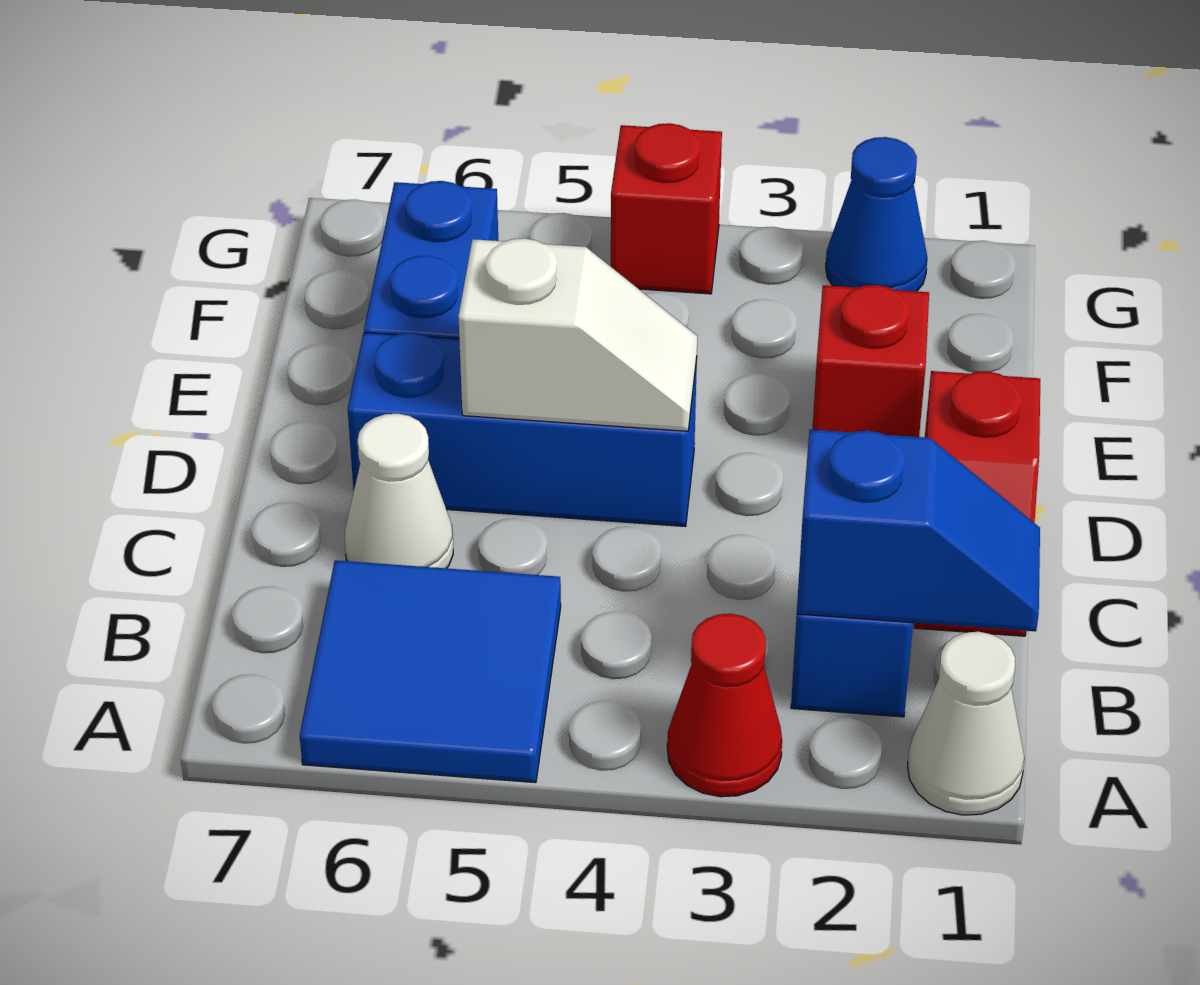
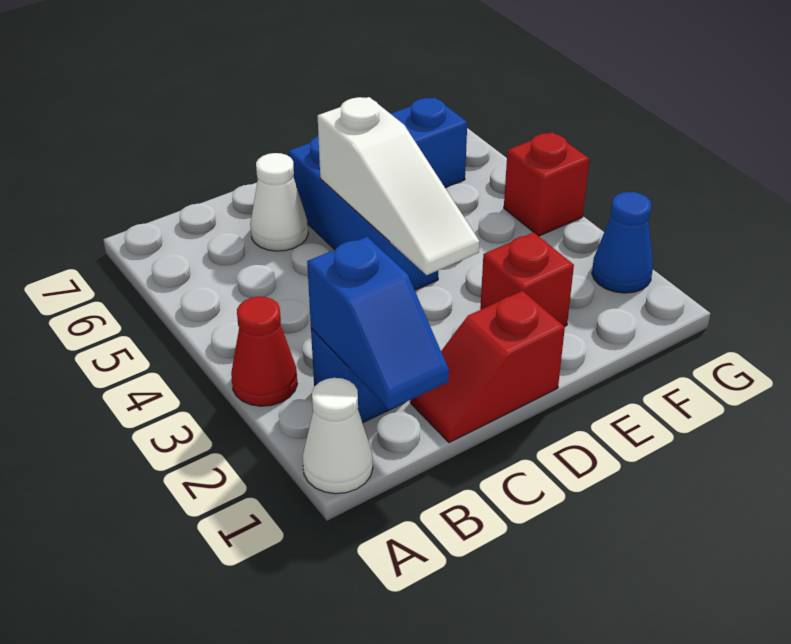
blue 2x2 tile [300,560,561,783] -> none
white 1x2 slope [458,238,697,431] -> white 1x3 slope [318,97,480,275]

